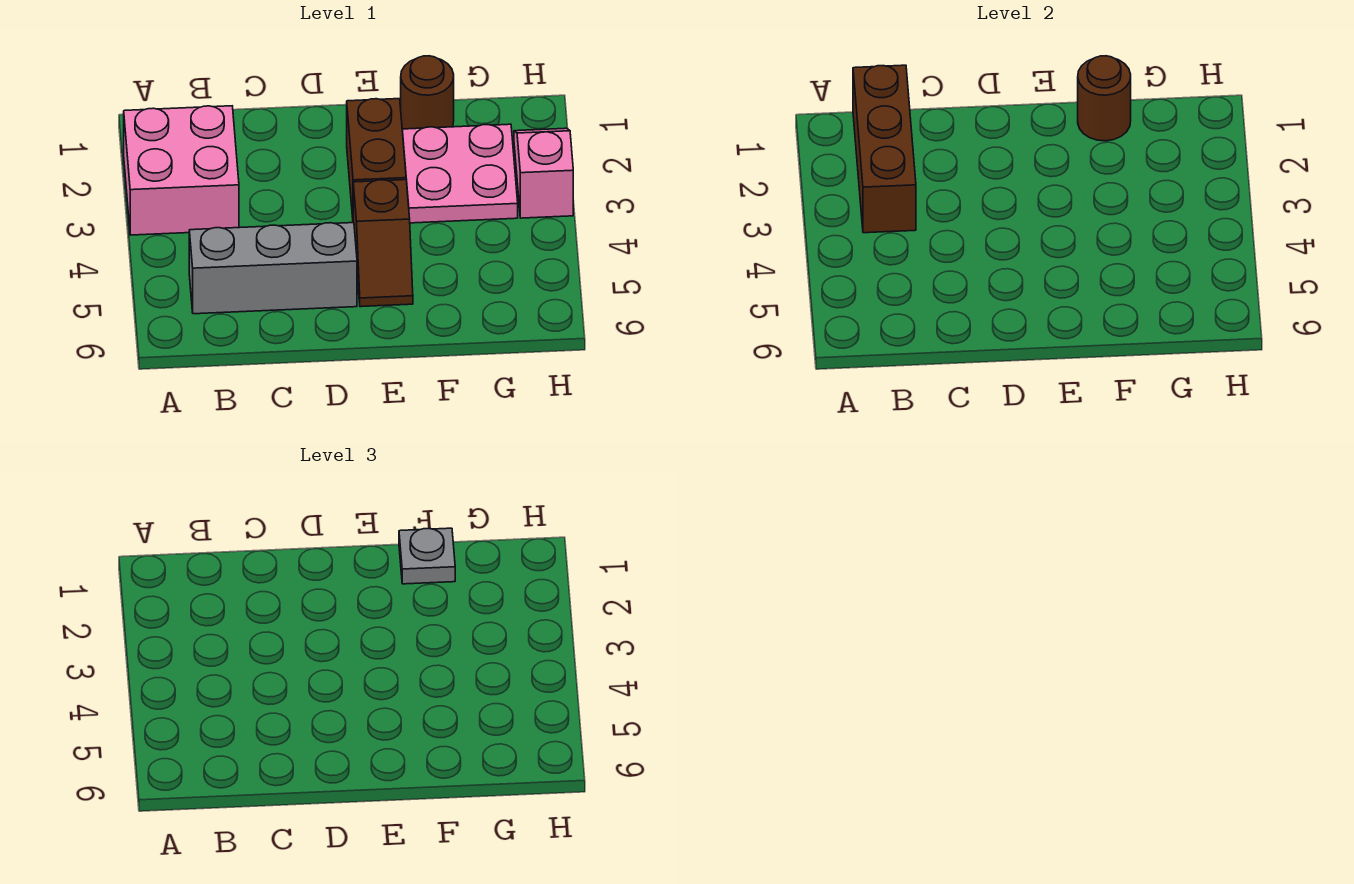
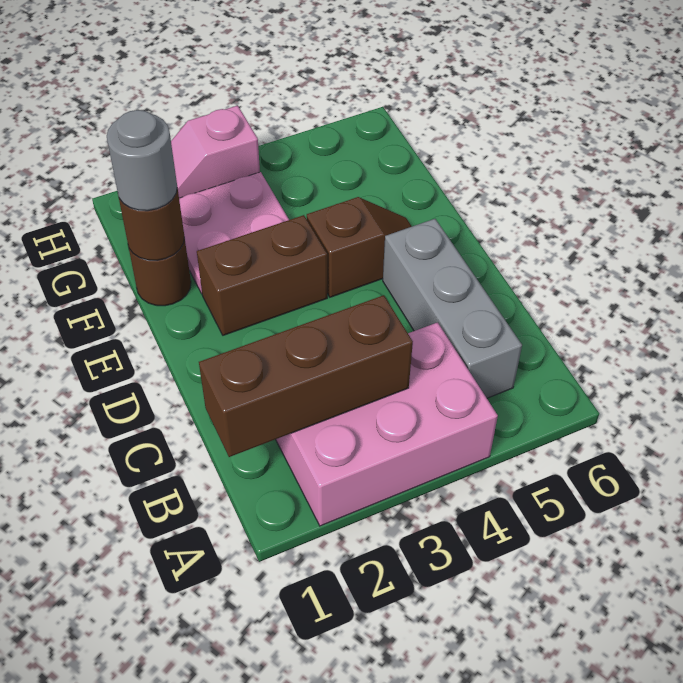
pink 2x2 brick [124,106,239,235] -> pink 2x3 brick [276,322,498,526]
grey 1x1 plate [399,528,455,584] -> grey 1x1 round brick [107,110,177,211]

